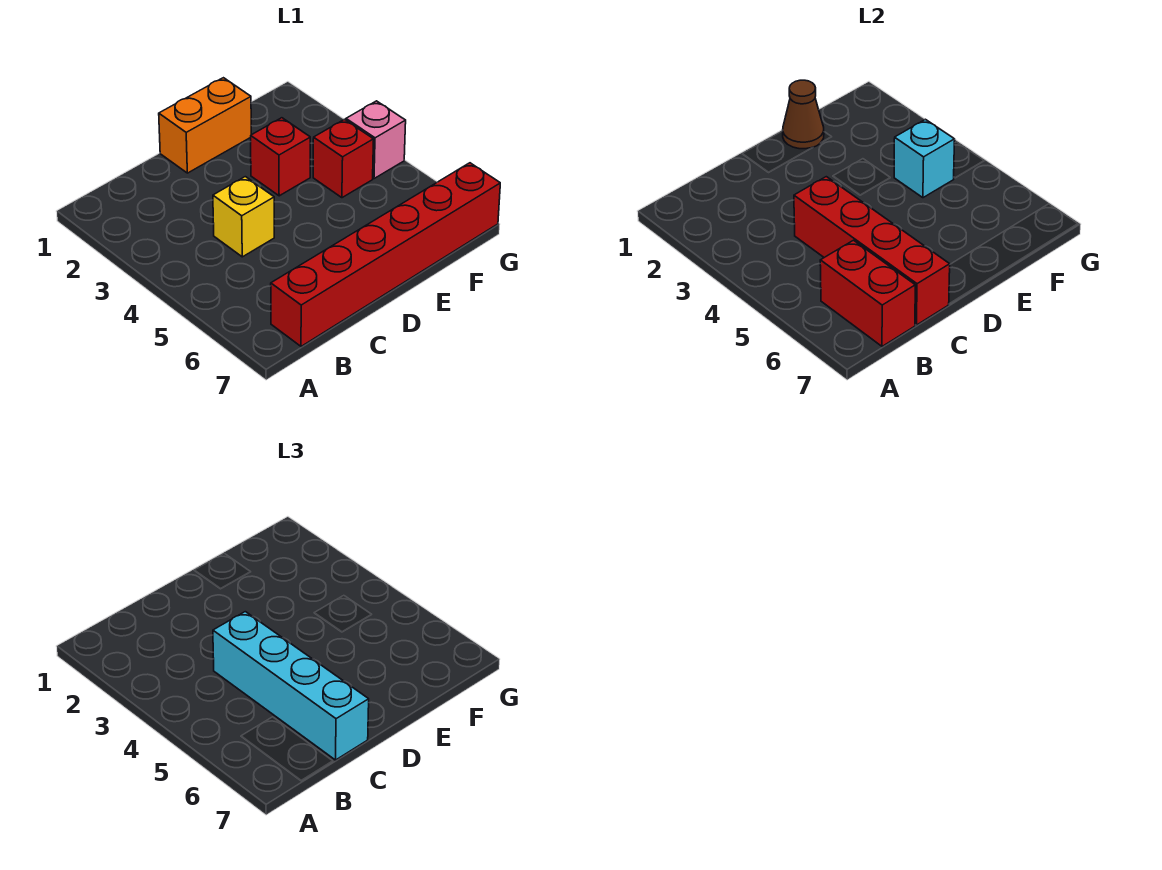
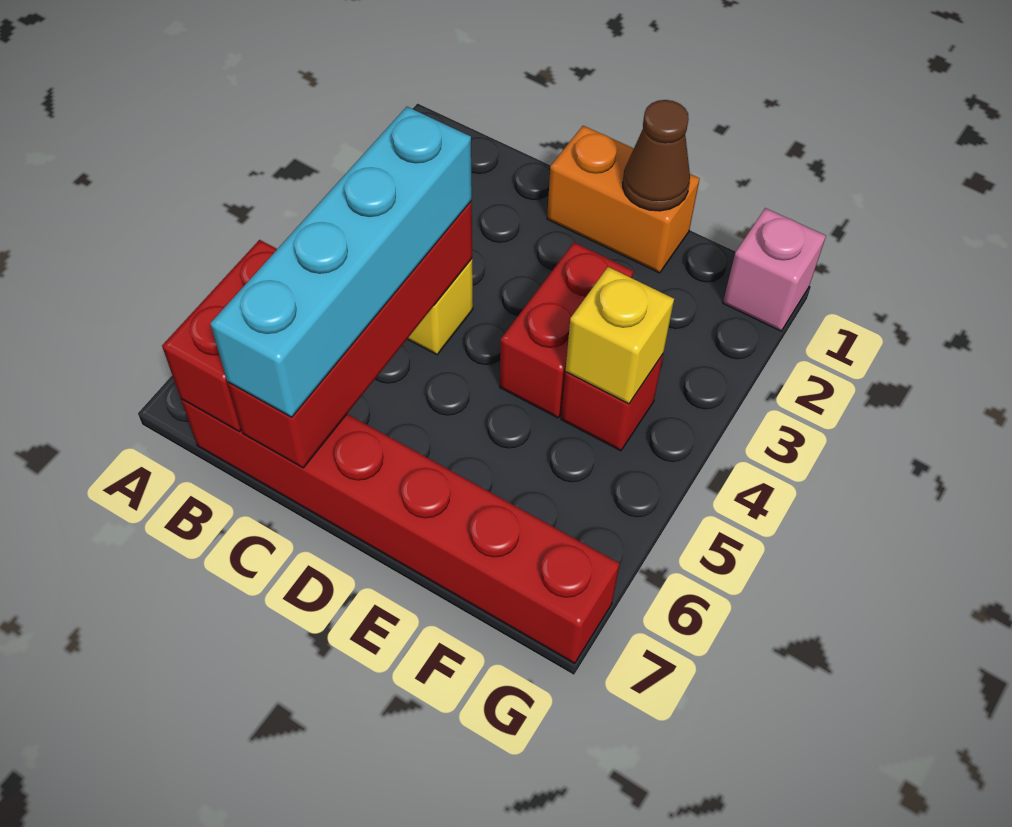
red 1x1 brick [251,118,310,196] -> red 1x2 brick [500,243,633,418]
cyan 1x1 brick [894,119,955,198] -> yellow 1x1 brick [565,267,674,404]
pink 1x1 brick [346,101,406,179] -> pink 1x1 brick moved to [723,208,826,331]

